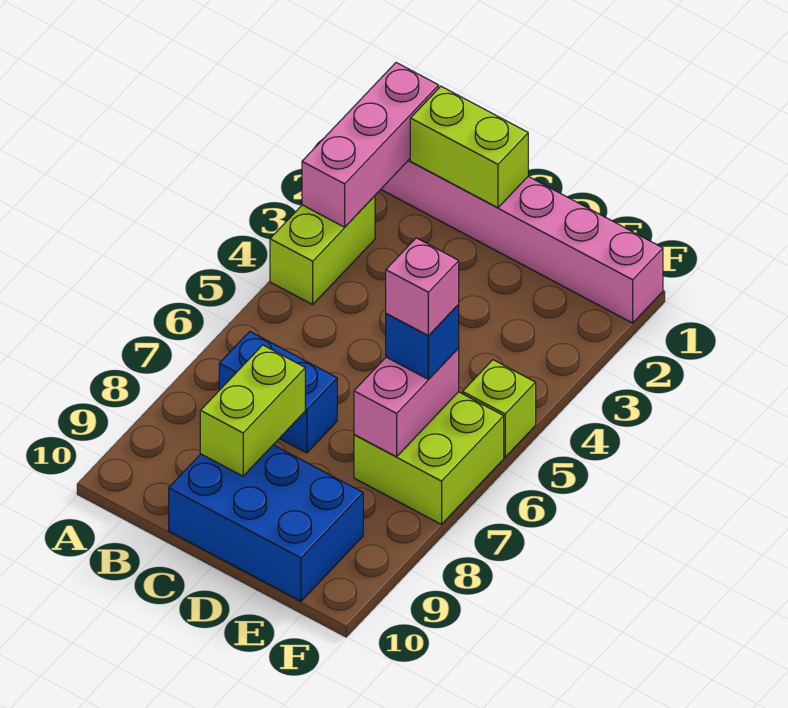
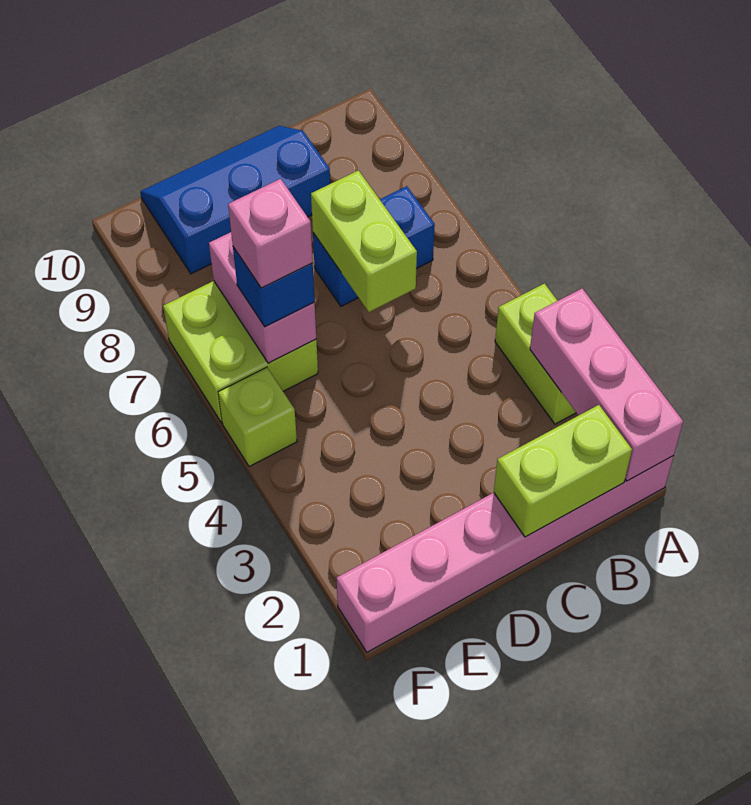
lime 1x2 brick [200,345,305,476] -> lime 1x2 brick moved to [311,170,417,312]
blue 2x3 brick [169,445,363,601] -> blue 2x3 slope [140,126,330,274]

